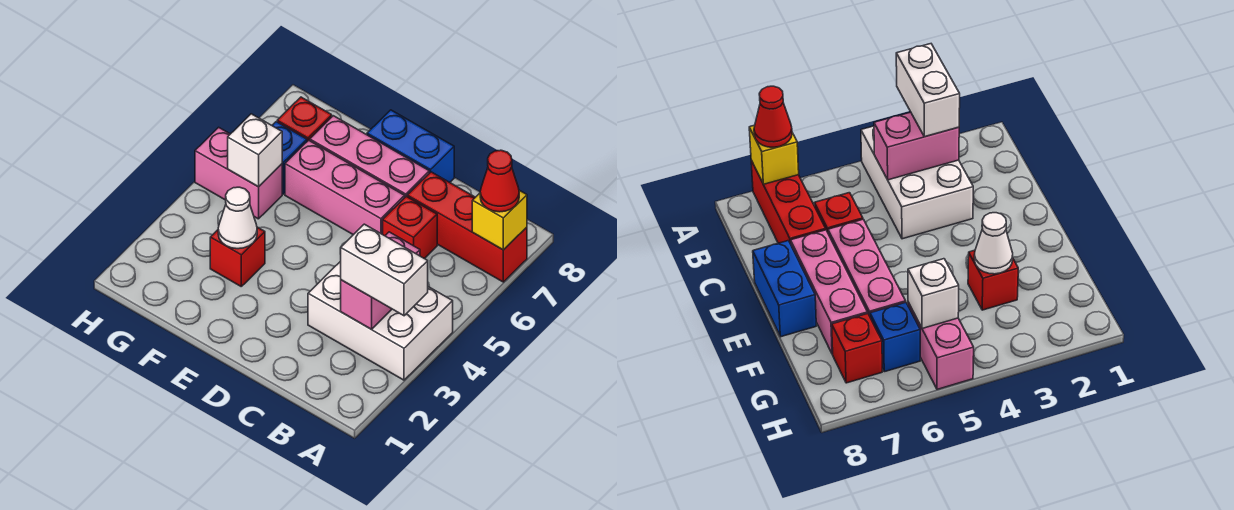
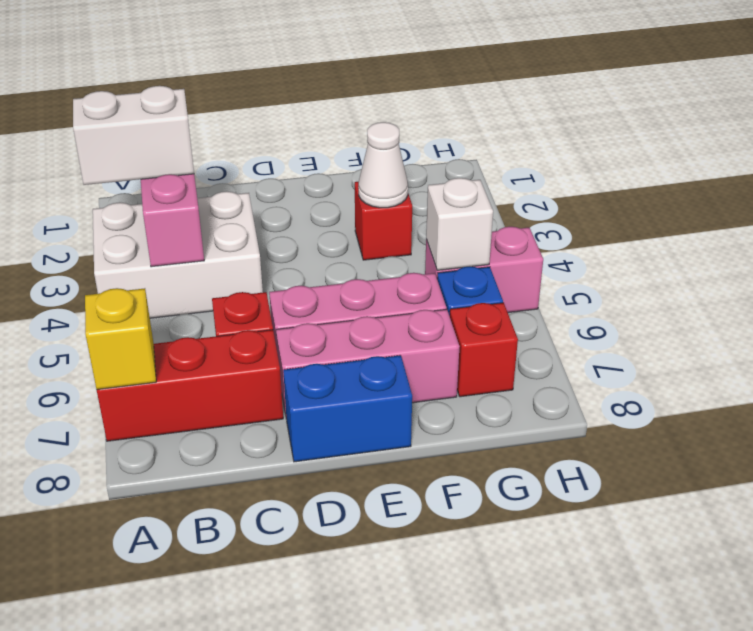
red 1x1 cone [480,150,519,212] -> none

